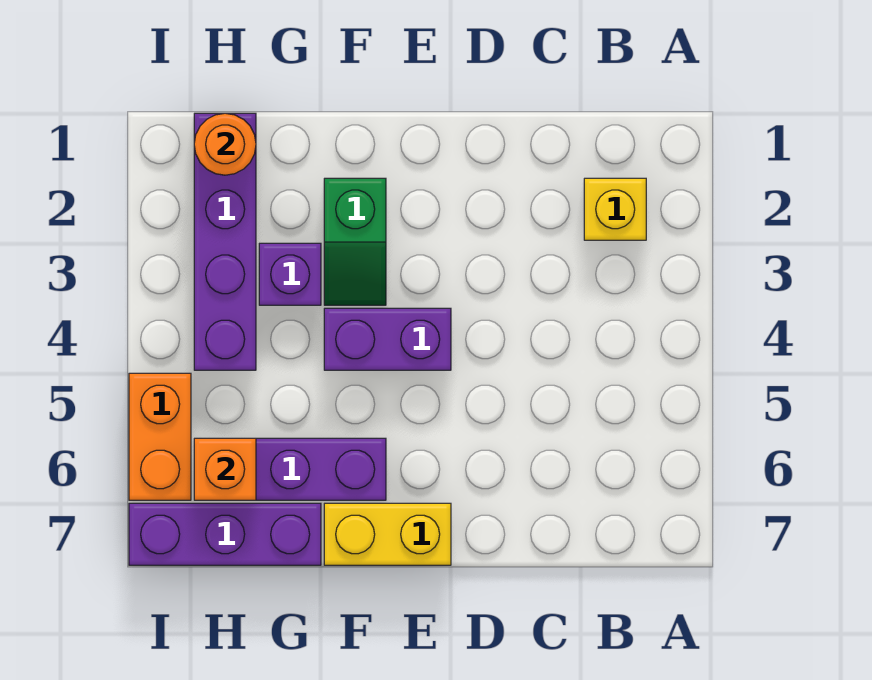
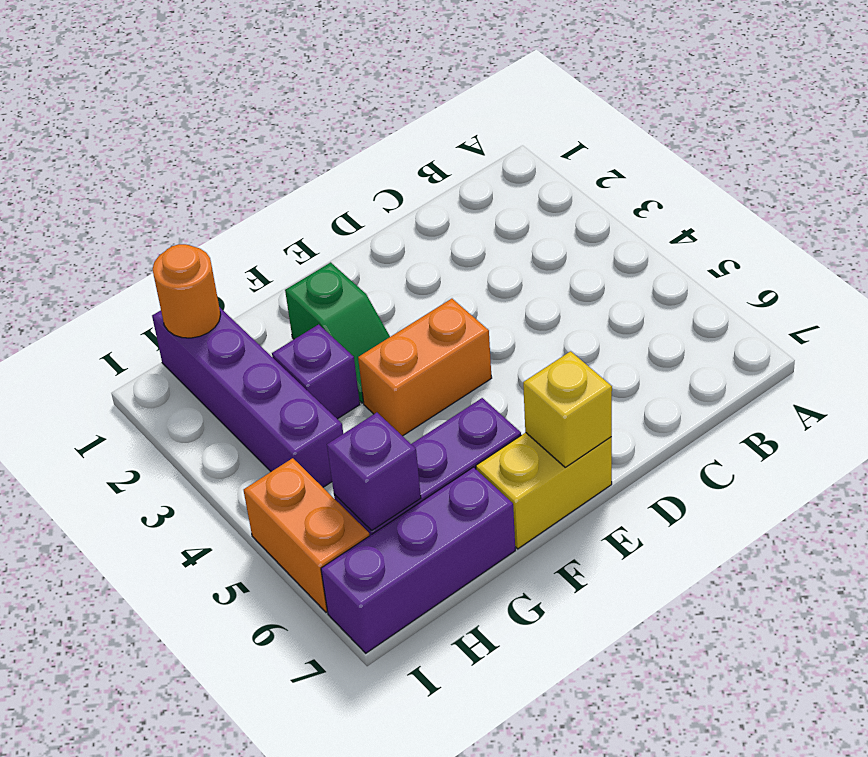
yellow 1x1 brick [584,178,646,240] -> yellow 1x1 brick moved to [523,351,612,467]
purple 1x2 brick [324,308,451,370] -> orange 1x2 brick [358,299,492,436]
orange 1x1 brick [194,438,256,500] -> purple 1x1 brick [327,413,421,530]

